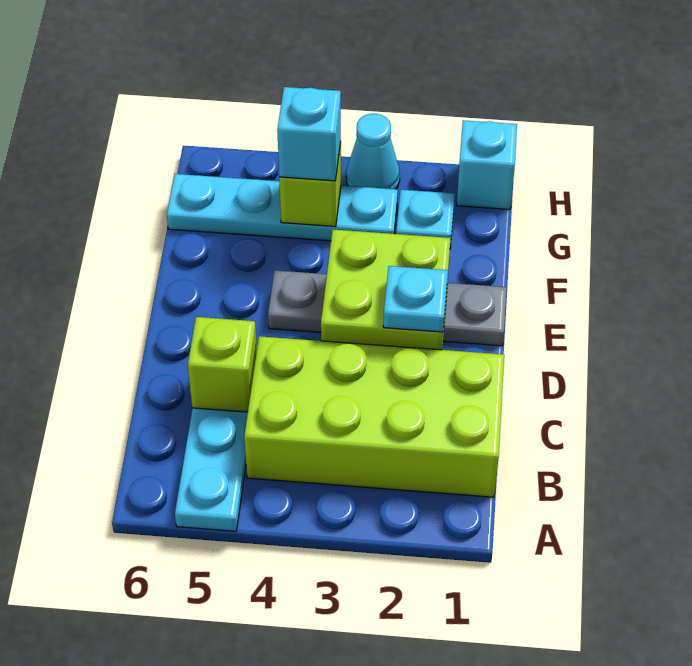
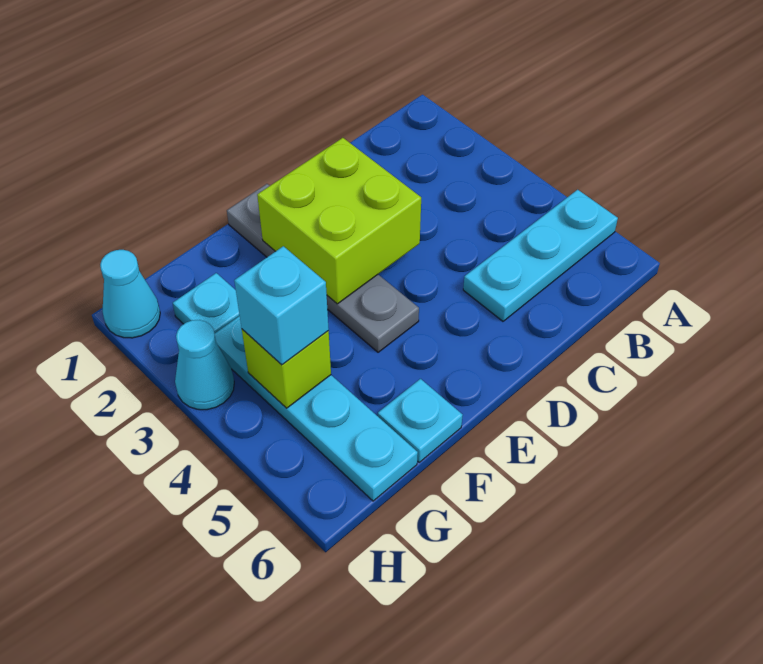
lime 2x4 brick [244,336,504,497] -> none
lime 1x1 brick [188,317,257,412] -> none
cyan 1x1 plate [383,266,448,332] -> cyan 1x1 plate moved to [378,379,463,462]
cyan 1x1 brick [457,120,517,209] -> cyan 1x1 cone [100,250,160,338]

